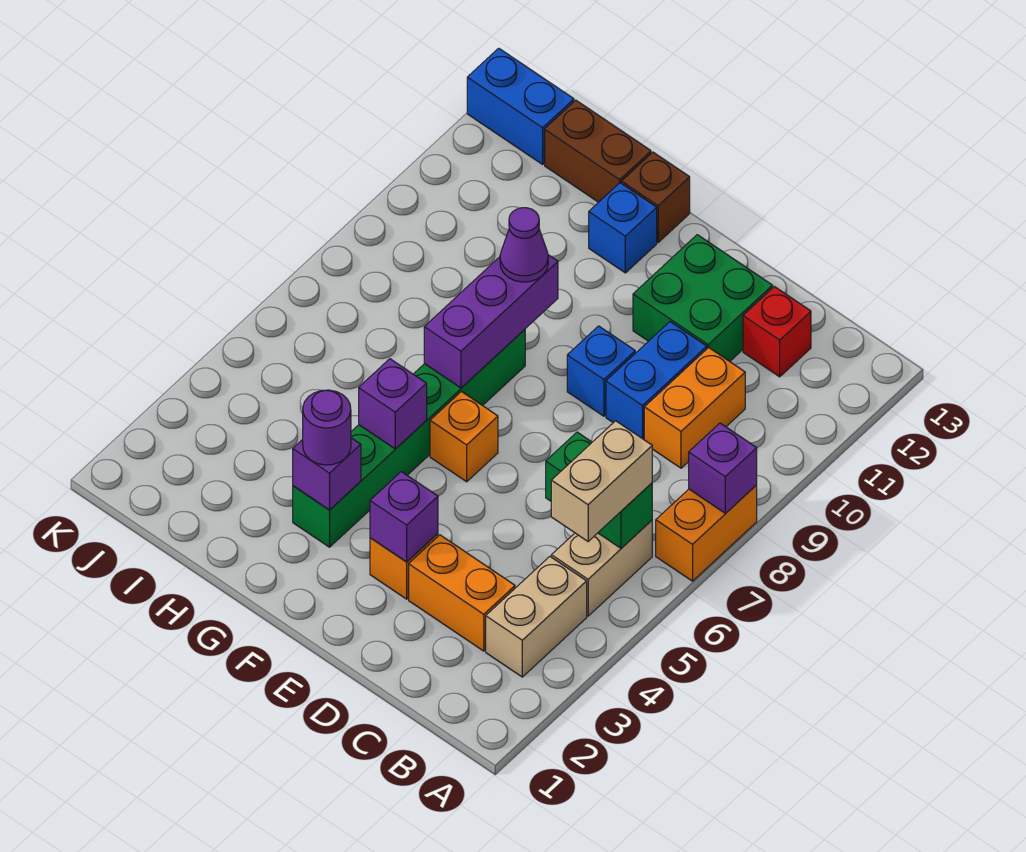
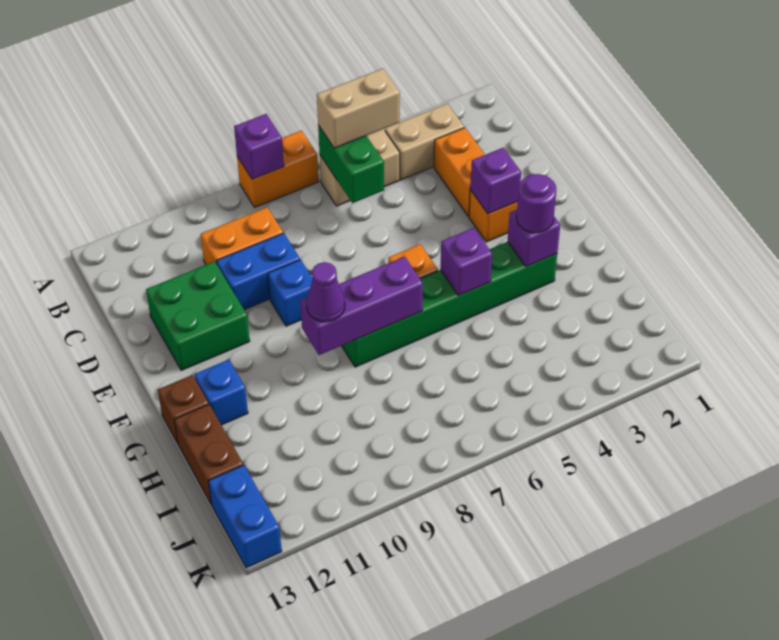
red 1x1 brick [743,287,811,377] -> none

